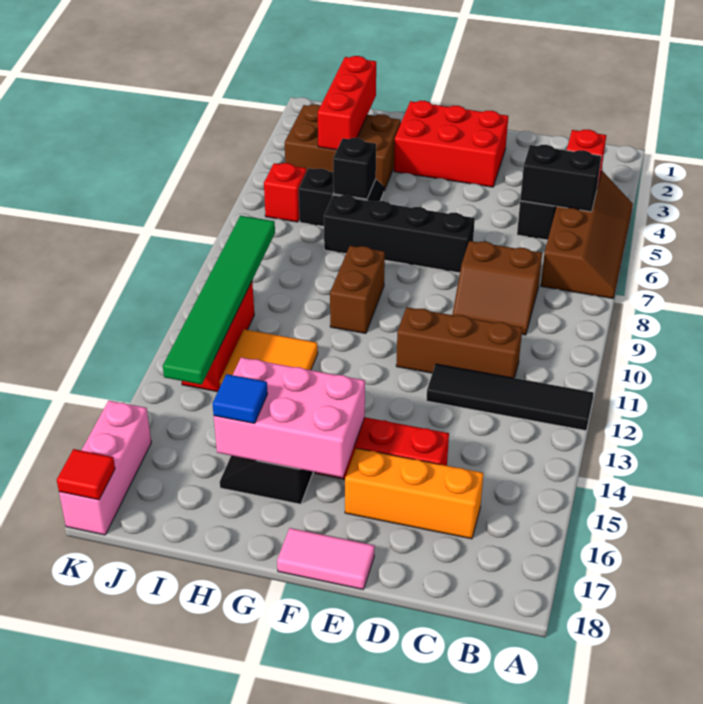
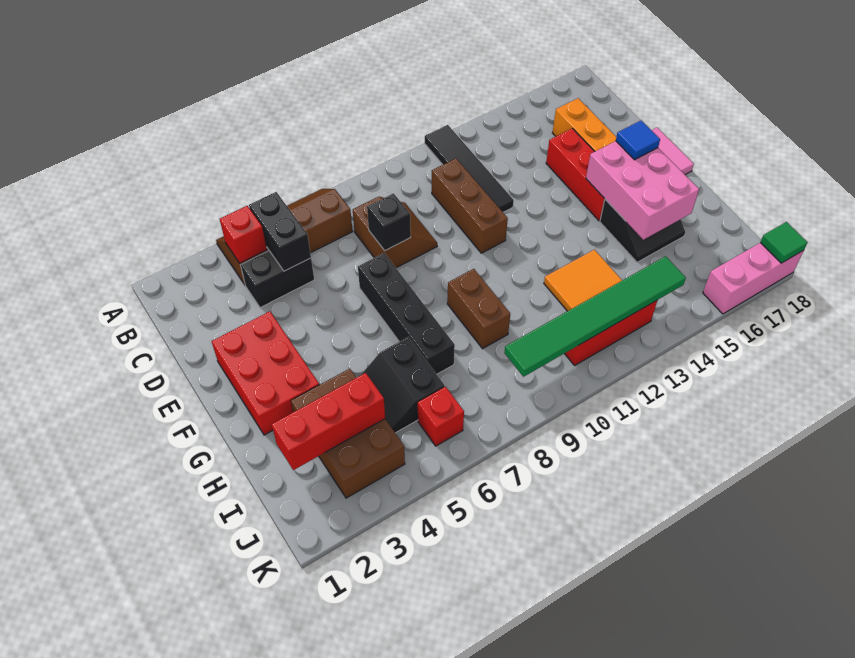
brown 1x2 brick [330,246,385,334] -> brown 1x2 brick turned to [447,269,510,349]
black 1x1 brick [333,138,376,199] -> black 1x1 brick moved to [367,193,411,251]
blue 1x1 tile [213,374,268,423] -> blue 1x1 tile moved to [616,121,660,160]
red 1x1 tile [57,449,115,500] -> green 1x1 tile [760,222,808,263]

